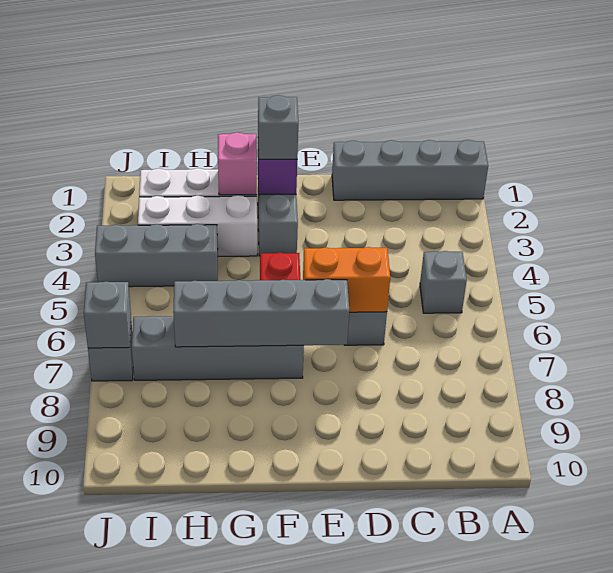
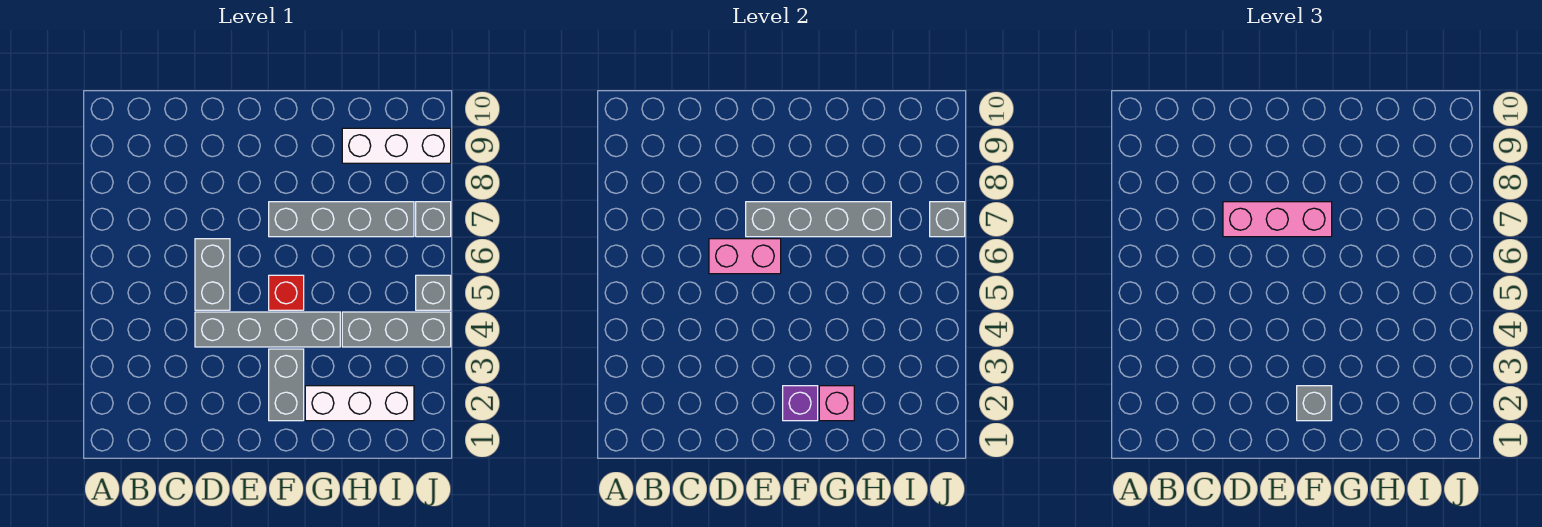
grey 1x4 brick [332,140,488,200] -> grey 1x4 brick moved to [195,312,340,347]
grey 1x1 brick [420,251,467,313] -> grey 1x1 brick moved to [416,275,451,310]
orange 1x2 brick [303,247,390,312] -> pink 1x2 brick [709,239,781,274]
none -> pink 1x3 brick [1223,202,1332,237]
white 1x3 brick [138,195,257,256] -> white 1x3 brick moved to [342,128,451,163]

